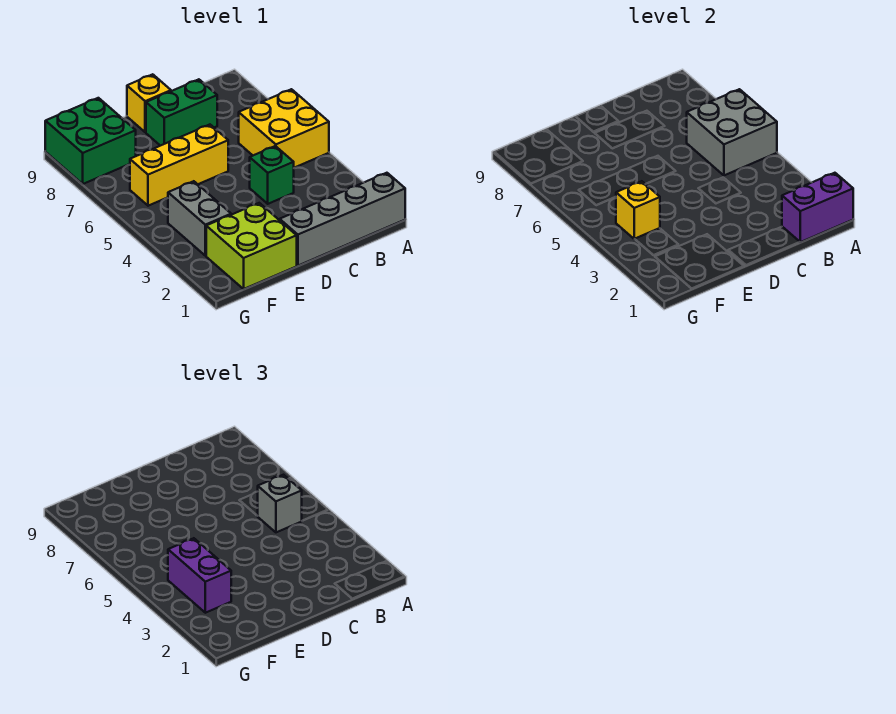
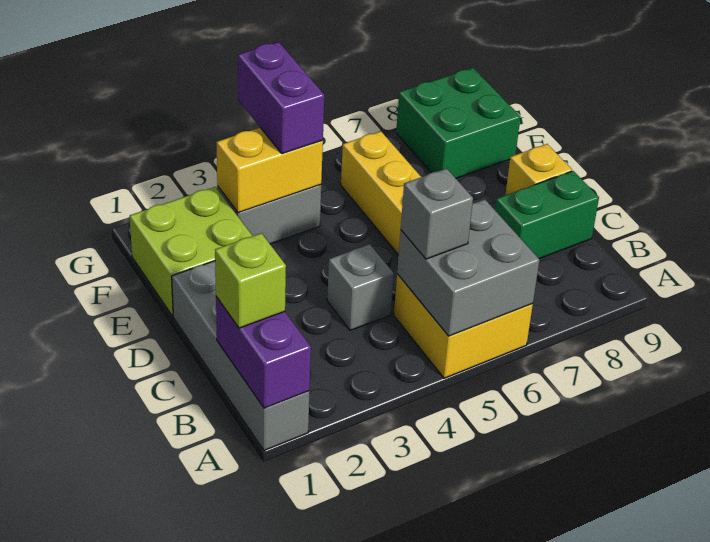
none -> lime 1x1 brick [215,233,286,328]
green 1x1 brick [250,146,294,204] -> grey 1x1 brick [327,244,394,330]
green 1x2 brick [146,79,217,146] -> green 1x2 brick turned to [495,171,599,259]
purple 1x2 brick [168,538,231,613] -> purple 1x2 brick turned to [238,42,324,154]
yellow 1x1 brick [616,181,660,239] -> yellow 1x2 brick [217,128,323,213]

